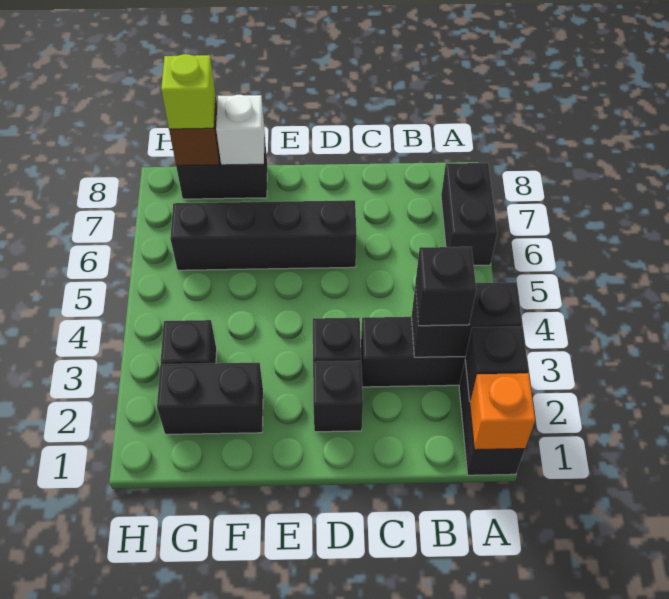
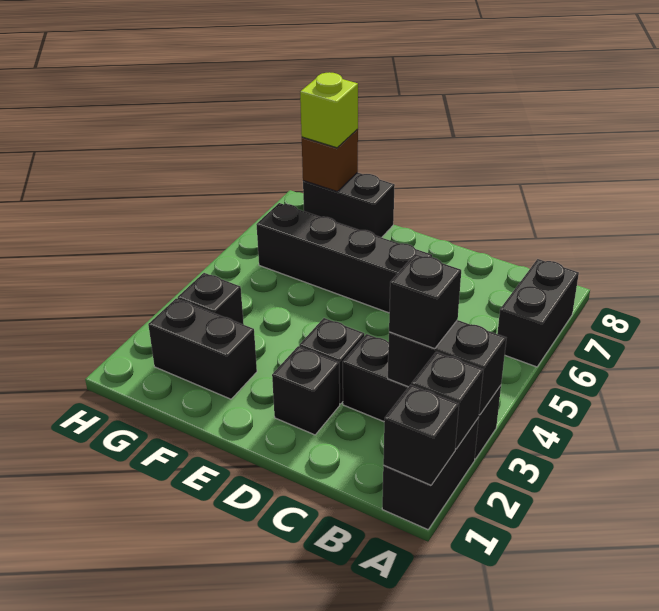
orange 1x1 brick [470,373,535,450] -> black 1x1 brick [383,385,459,485]
white 1x1 brick [216,95,265,165] -> none

